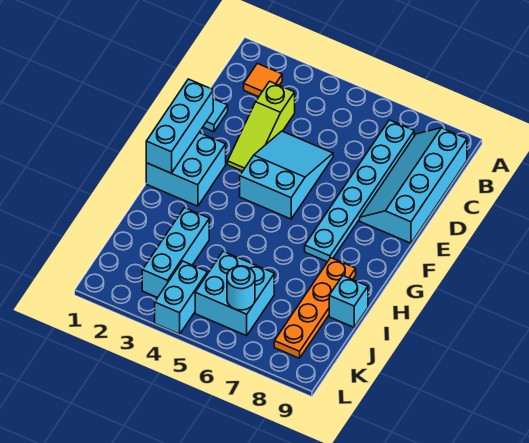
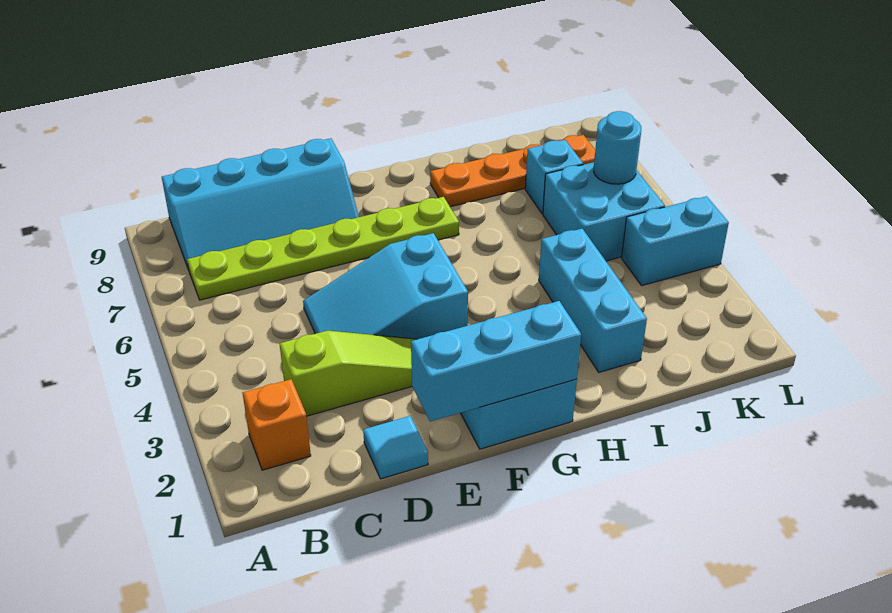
orange 1x1 tile [244,63,282,97] -> orange 1x1 brick [243,379,311,470]
cyan 1x6 plate [305,120,414,262] -> lime 1x6 plate [187,197,459,300]
cyan 1x3 brick [142,208,209,298] -> cyan 1x3 brick turned to [539,229,647,372]
cyan 1x1 brick [329,276,368,327] -> cyan 1x1 brick moved to [525,140,583,214]

